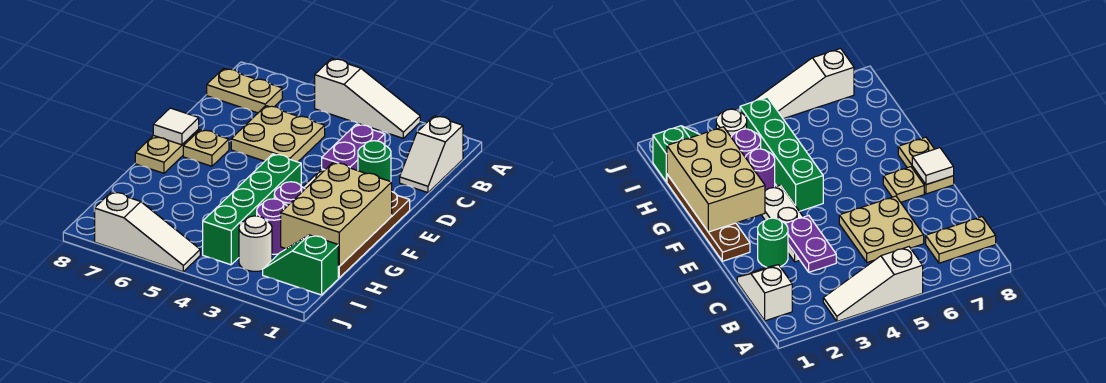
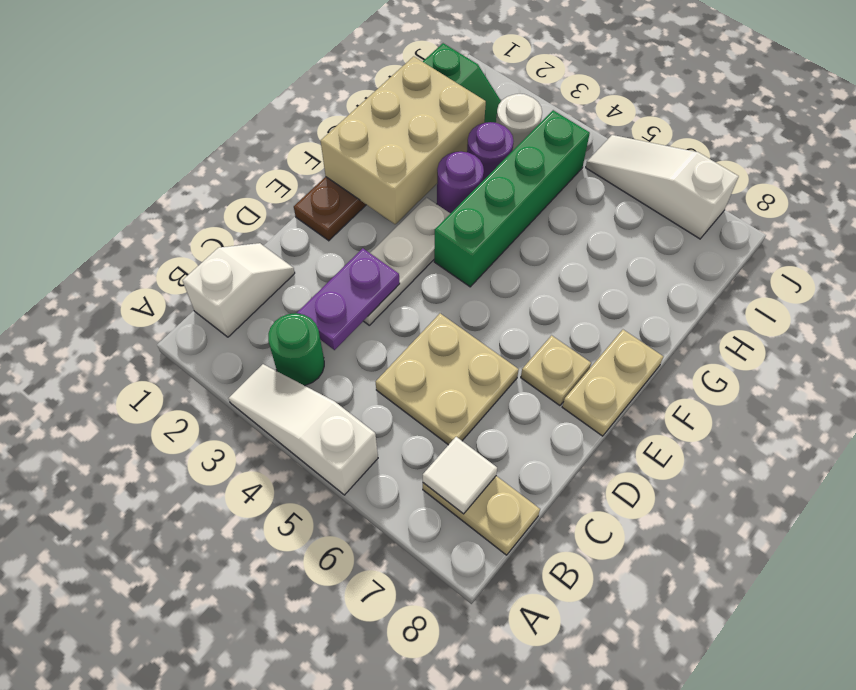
green 1x1 round brick [358,141,391,182] -> green 1x1 round brick moved to [268,313,324,386]
white 1x1 tile [153,108,199,145] -> white 1x1 tile moved to [423,437,497,514]

